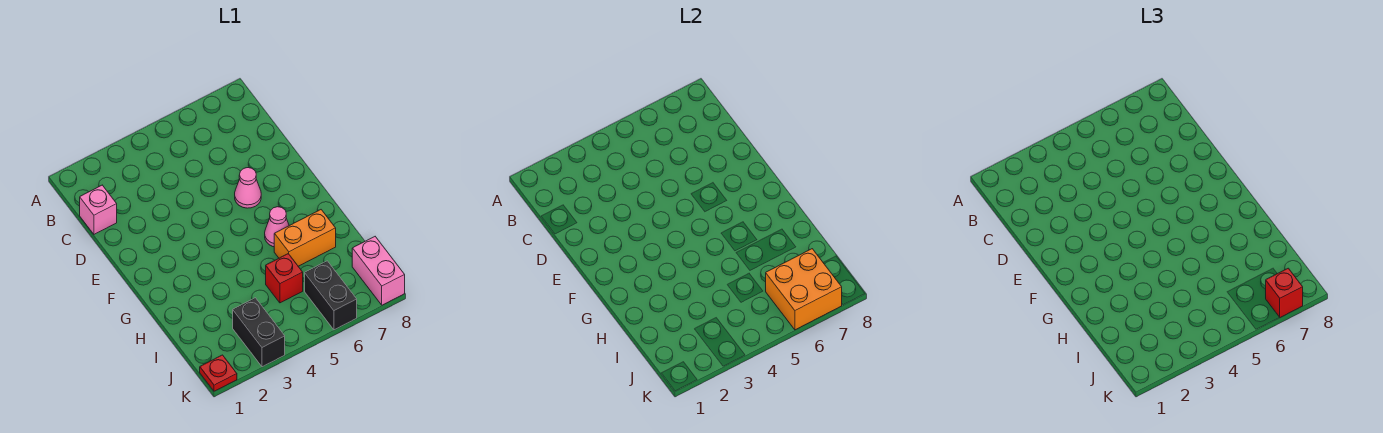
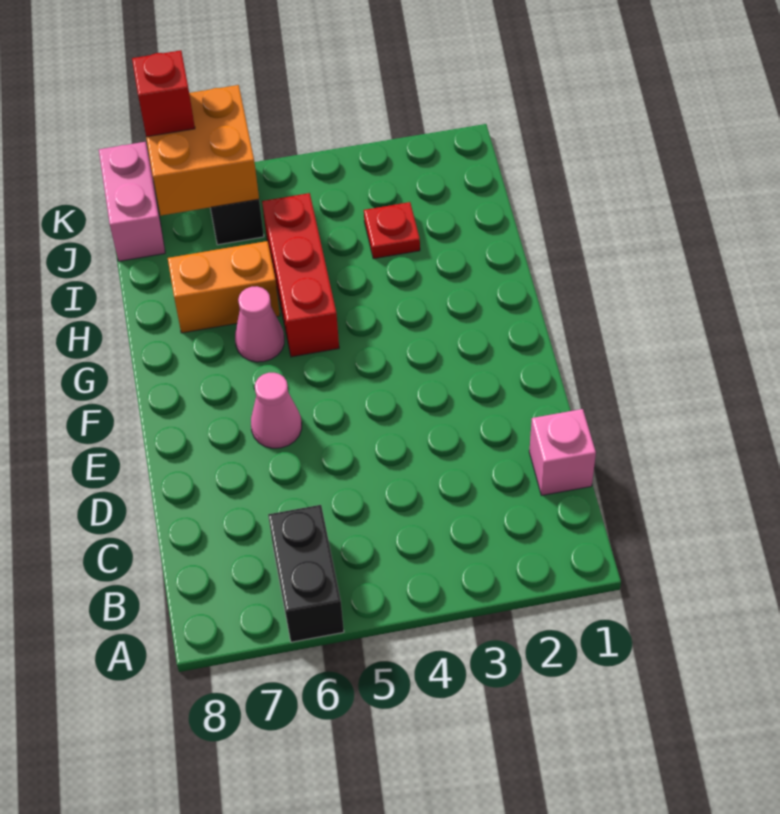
red 1x1 brick [266,254,303,303] -> red 1x3 brick [262,193,339,357]
black 1x2 brick [233,298,285,367] -> black 1x2 brick moved to [268,505,344,642]
red 1x1 plate [200,355,237,391] -> red 1x1 plate moved to [364,202,420,259]

